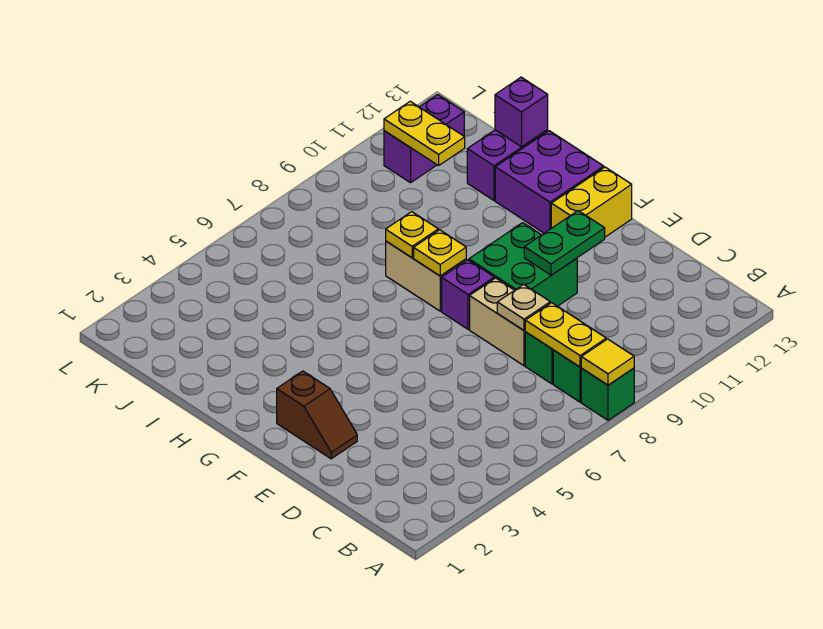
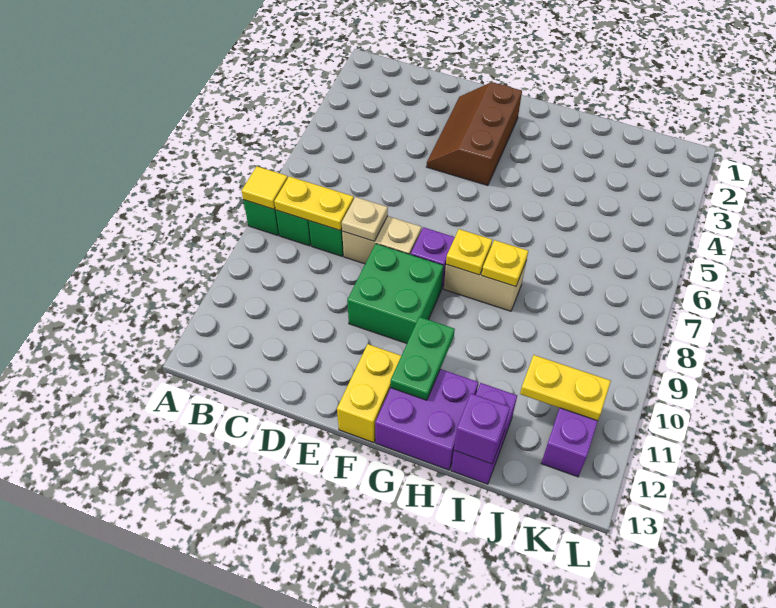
brown 1x2 slope [277,371,357,459] -> brown 2x3 slope [426,82,522,186]
green 1x2 plate [524,211,605,275] -> green 1x2 plate moved to [391,317,455,400]

